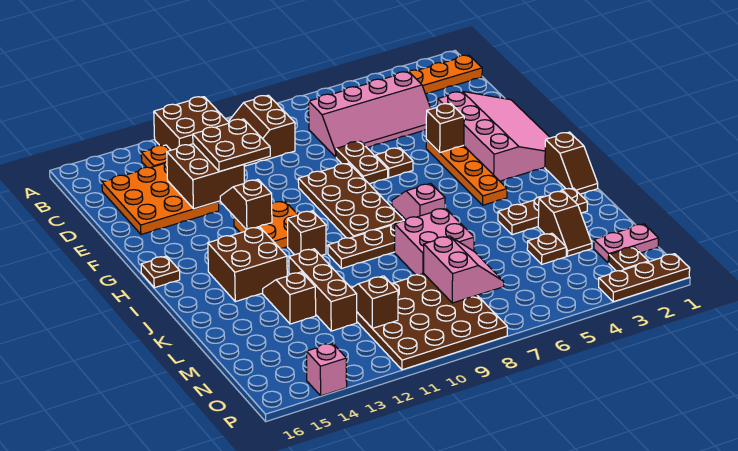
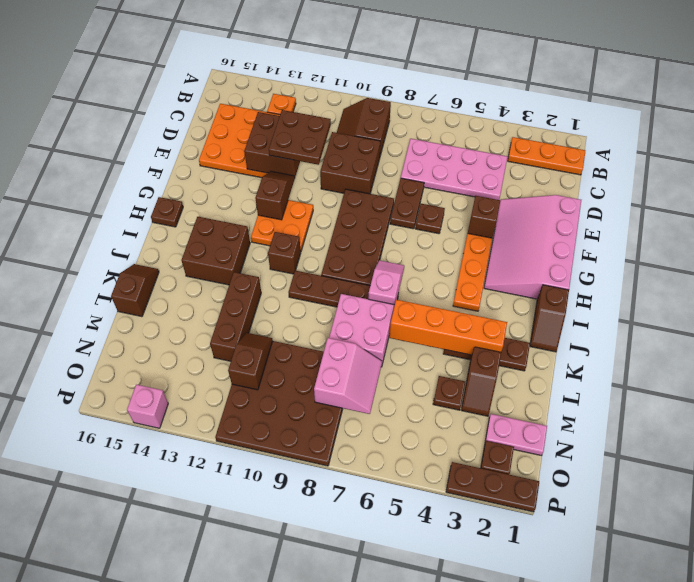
brown 2x2 brick [154,97,229,150] -> brown 2x2 brick moved to [320,132,380,194]
pink 2x4 slope [309,71,431,157] -> pink 2x4 plate [401,139,507,200]
pink 3x4 slope [438,91,550,181] -> pink 3x4 slope turned to [484,195,581,299]
none -> orange 1x4 brick [389,300,507,355]
brown 1x2 slope [263,272,316,324] -> brown 1x2 slope moved to [111,264,159,317]

